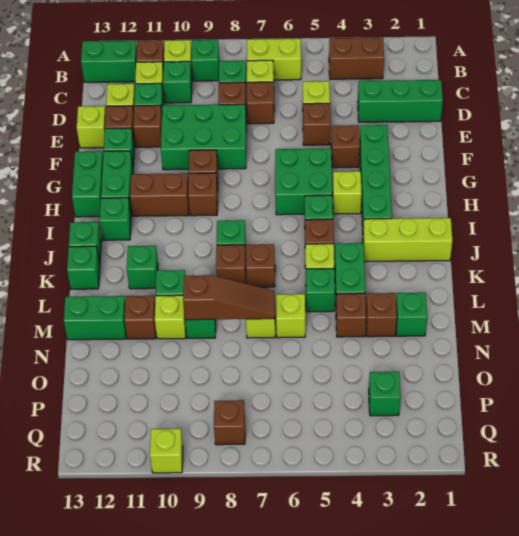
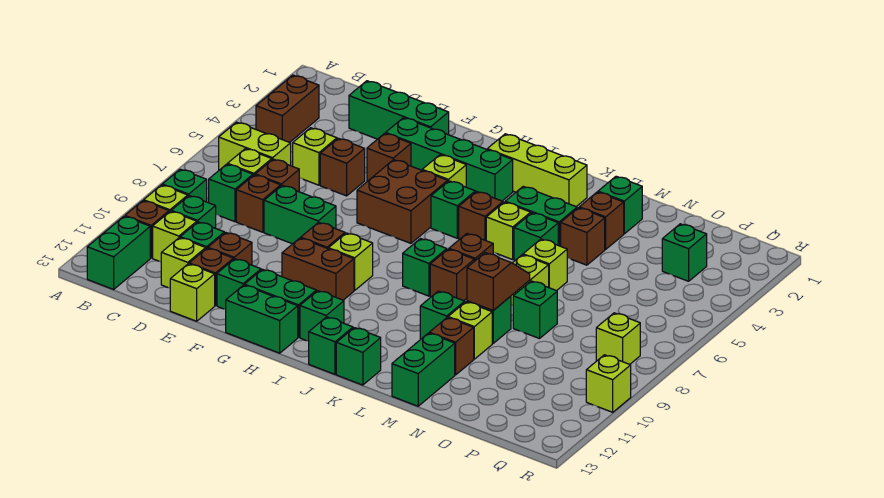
lime 1x2 brick [247,39,301,80] -> lime 1x2 brick turned to [219,122,291,170]
green 1x3 brick [358,80,443,122] -> green 1x3 brick turned to [349,81,449,139]
green 2x3 brick [161,104,246,170] -> green 1x2 brick [264,186,336,244]
green 2x2 brick [275,149,332,215] -> brown 2x2 brick [357,160,448,243]
brown 1x1 brick [188,173,217,216] -> lime 1x1 brick [328,233,373,290]
brown 1x2 brick [130,173,189,216] -> brown 1x2 brick turned to [282,238,354,300]
lime 1x3 brick [363,218,452,262] -> lime 1x3 brick turned to [487,134,587,207]
green 1x1 brick [127,246,158,289] -> green 1x1 brick moved to [513,281,557,339]
brown 1x3 slope [183,275,275,320] -> brown 1x2 slope [467,253,530,311]
brown 1x1 brick [214,400,245,445] -> lime 1x1 brick [596,313,640,364]

